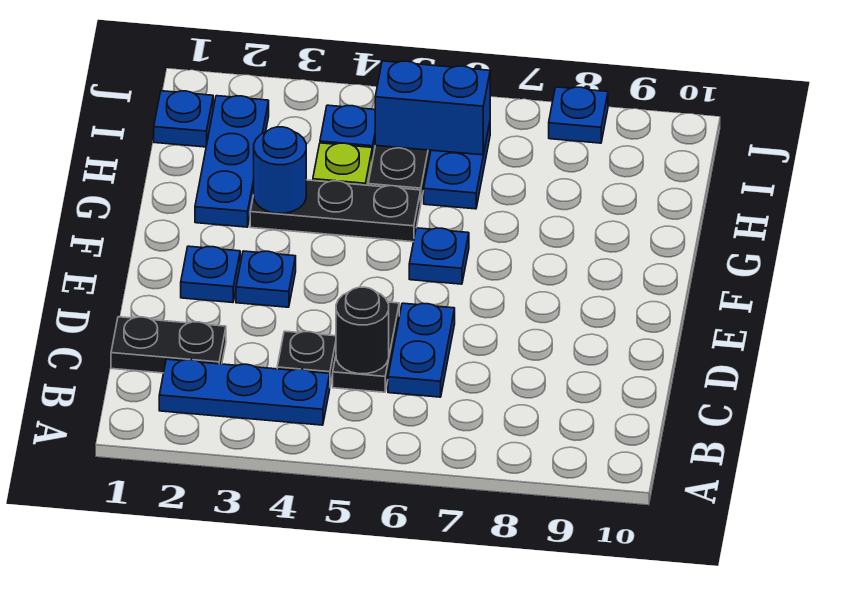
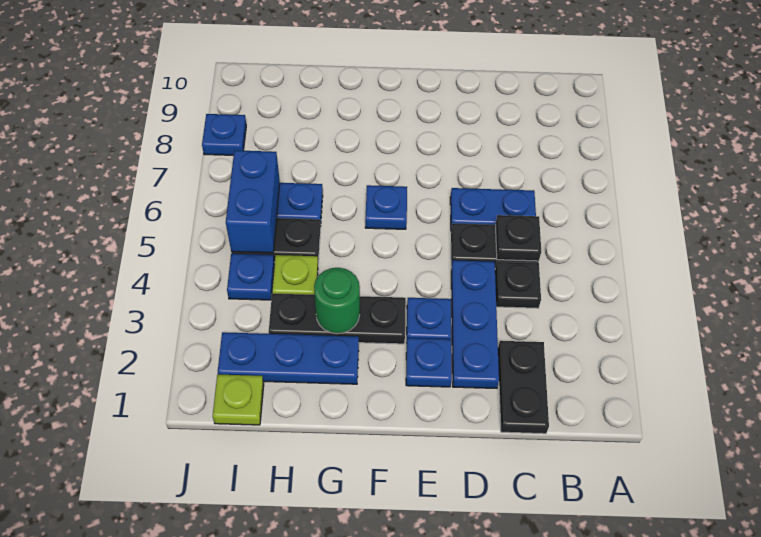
blue 1x3 plate [159,359,330,425] -> blue 1x3 plate moved to [451,260,499,388]
black 1x1 round brick [336,287,389,374] -> black 1x1 plate [495,215,541,261]
black 1x3 plate [250,180,421,242] -> black 1x3 plate turned to [269,294,406,344]
blue 1x1 round brick [254,127,306,213] -> green 1x1 round brick [314,268,360,334]
blue 1x1 plate [154,91,213,147] -> lime 1x1 plate [213,375,264,425]

